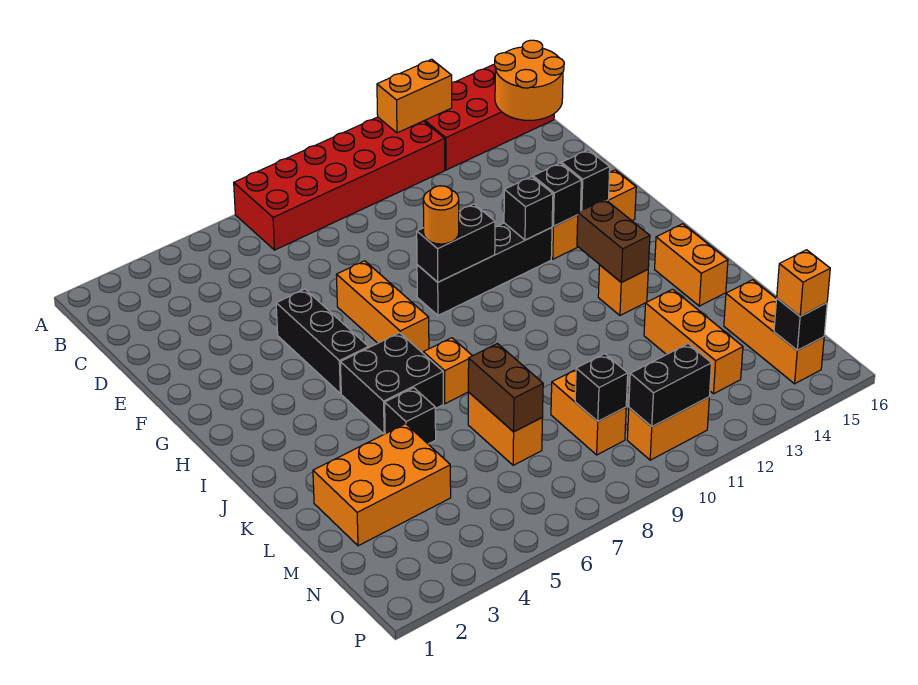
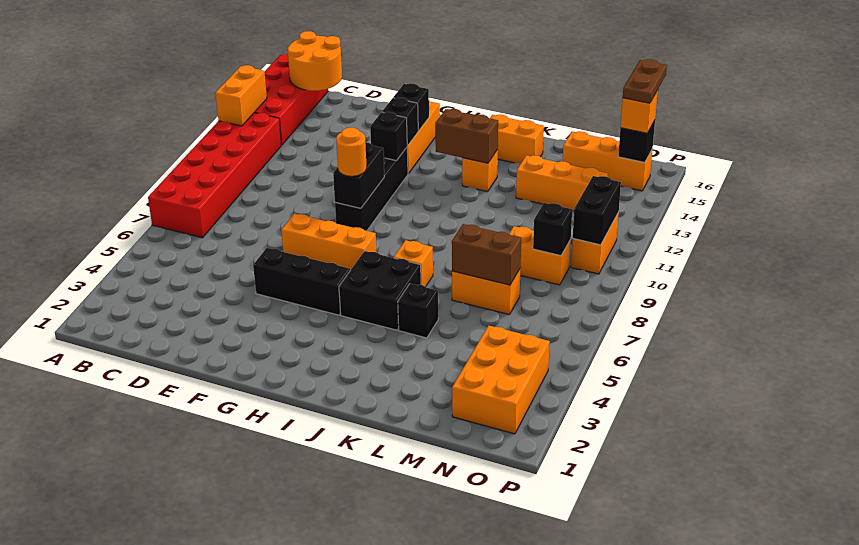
orange 2x3 brick [313,424,451,546] -> orange 2x3 brick moved to [452,326,550,434]
none -> brown 1x2 plate [623,59,667,103]

